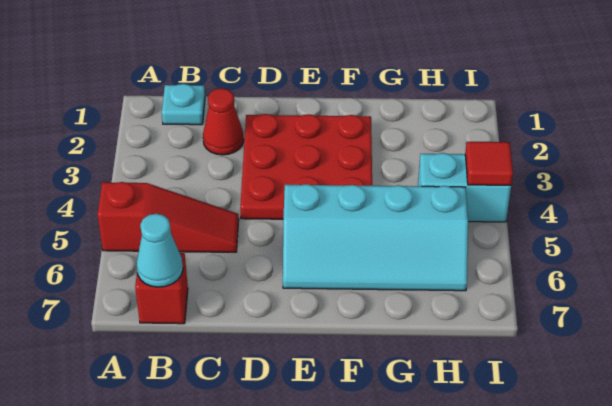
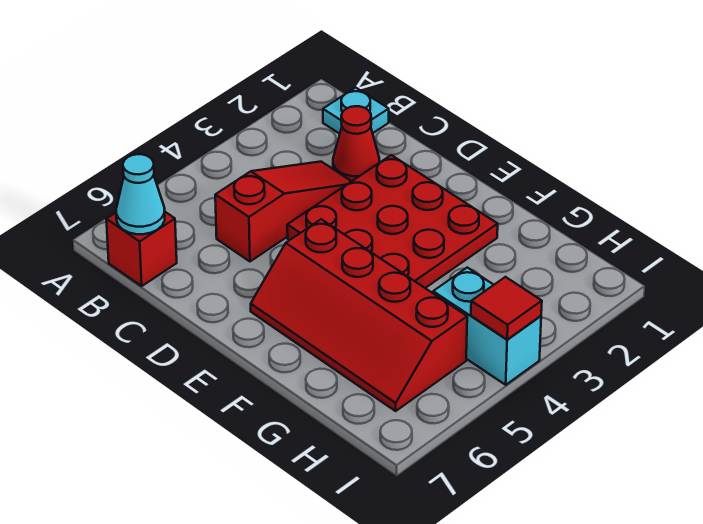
red 1x3 slope [97,182,239,252] -> red 1x3 slope turned to [215,162,351,261]
cyan 2x4 slope [283,184,468,291] -> red 2x4 slope [251,219,467,411]

